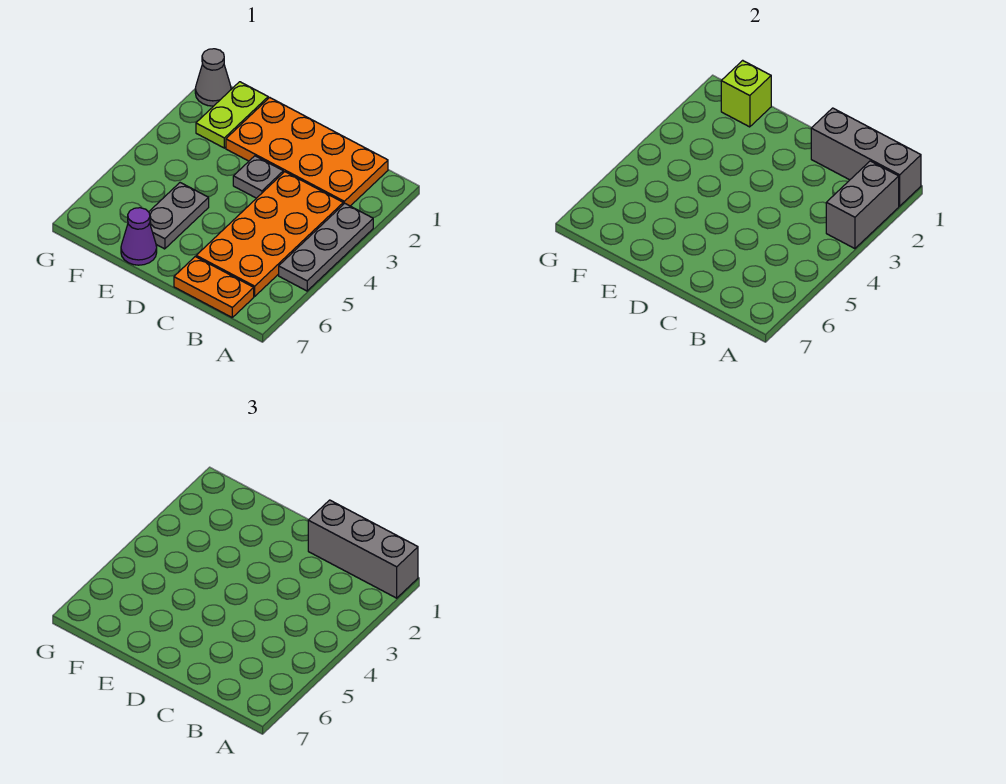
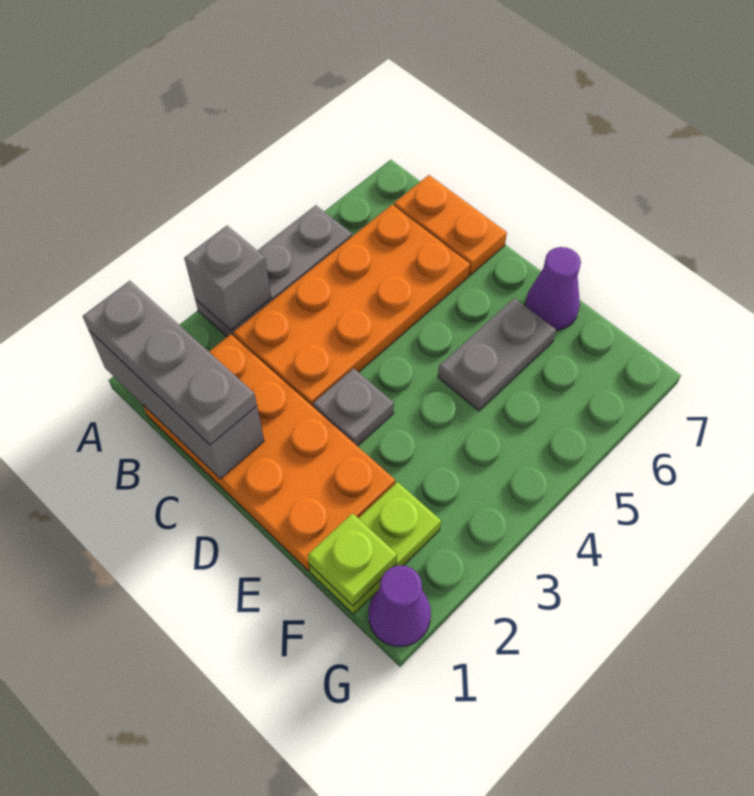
grey 1x3 brick [308,500,418,598] -> grey 1x3 plate [83,281,257,445]
grey 1x2 brick [826,161,899,249] -> grey 1x1 brick [184,226,271,330]
lime 1x1 brick [721,60,771,127] -> lime 1x1 plate [308,513,397,606]
grey 1x1 cone [195,49,231,106] -> purple 1x1 cone [369,565,431,646]

